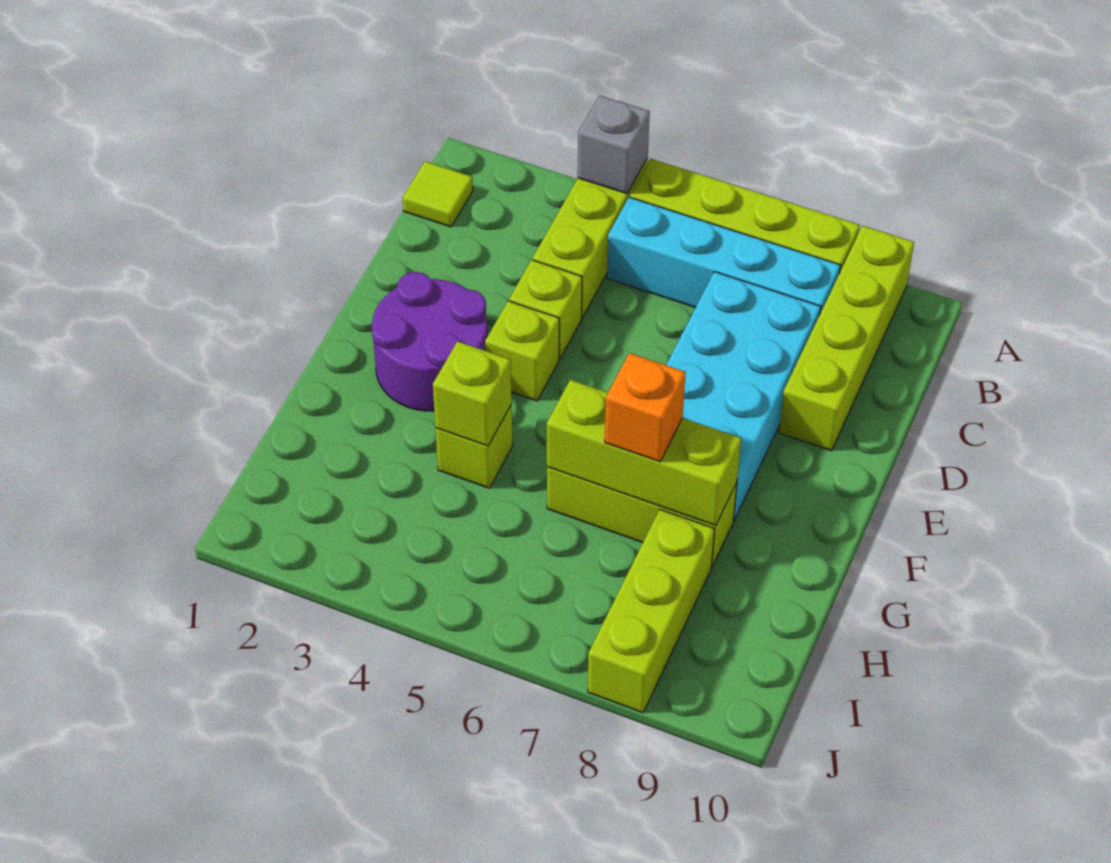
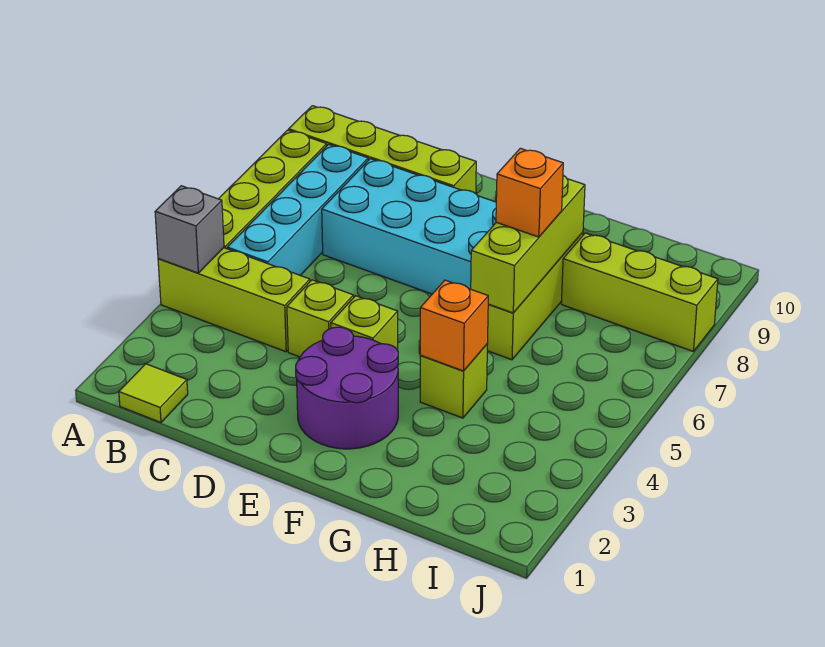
lime 1x1 brick [433,341,512,446] -> orange 1x1 brick [420,280,489,371]

